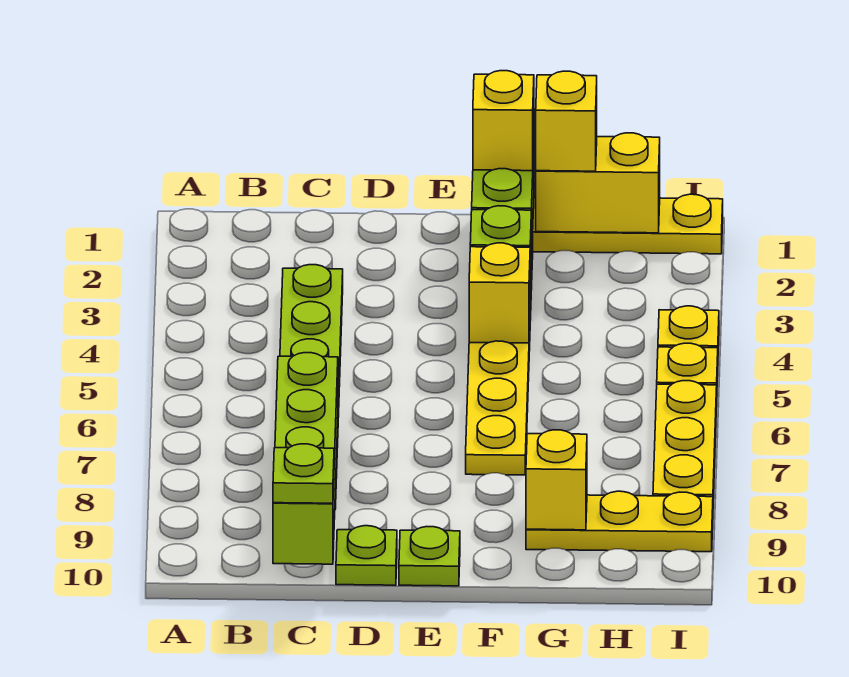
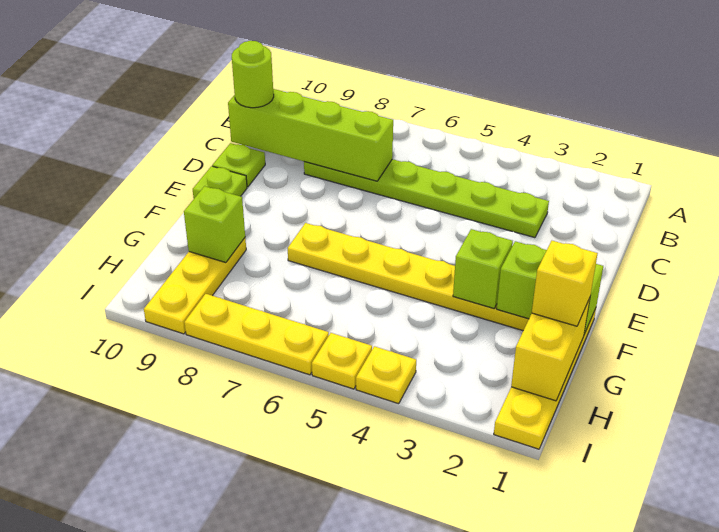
lime 1x1 plate [273,444,334,503] -> lime 1x1 round brick [232,41,274,108]
yellow 1x1 brick [473,71,534,171] -> none
yellow 1x1 brick [469,243,530,343] -> none
yellow 1x1 brick [526,430,587,530] -> lime 1x1 brick [184,186,245,263]

